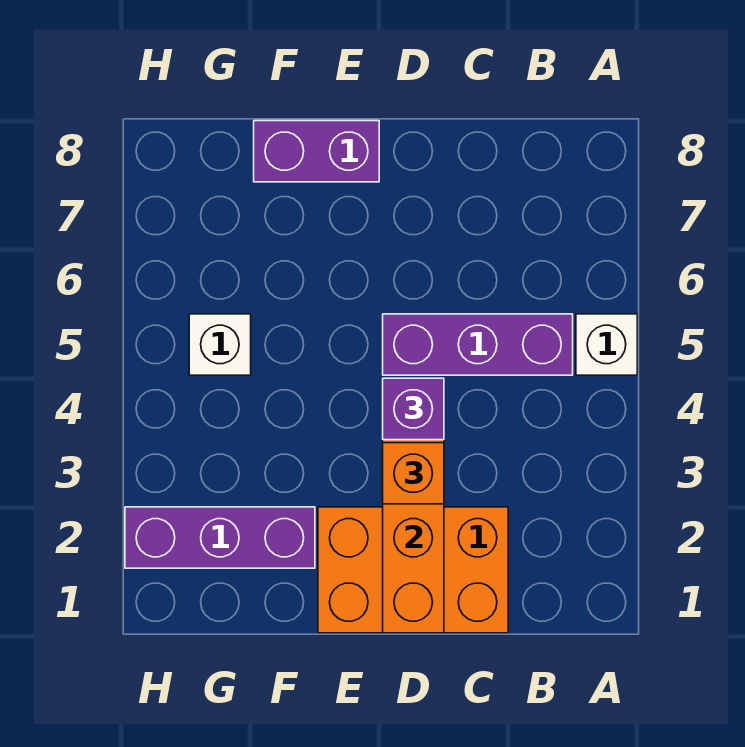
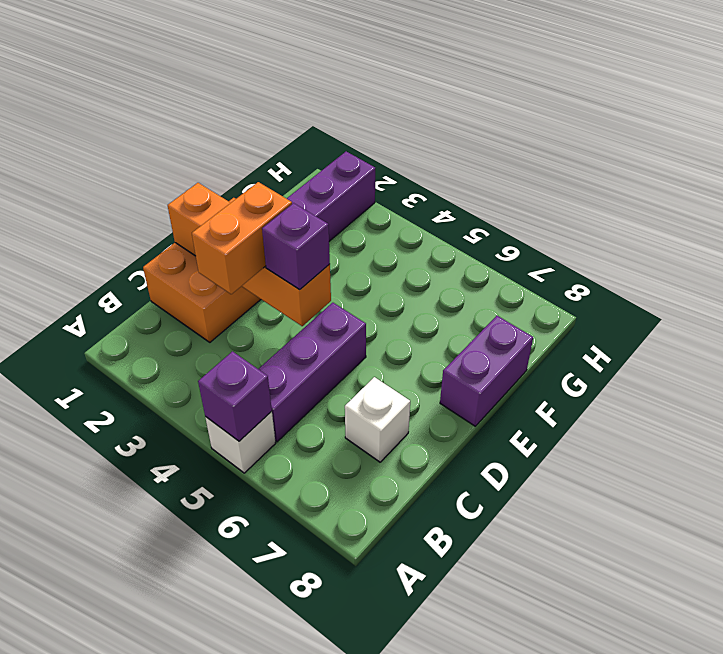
none -> purple 1x1 brick [198,351,272,441]
orange 1x1 brick [383,443,444,504] -> orange 1x2 brick [192,182,292,294]
white 1x1 brick [189,314,251,375] -> white 1x1 brick moved to [345,377,410,462]

